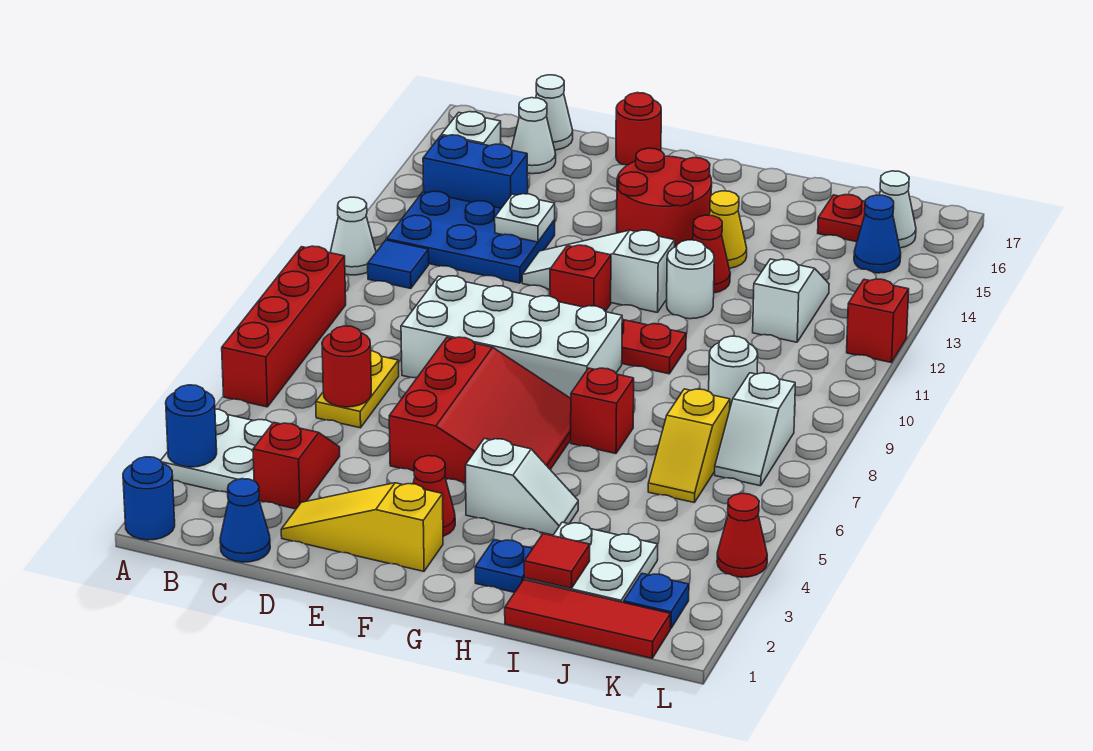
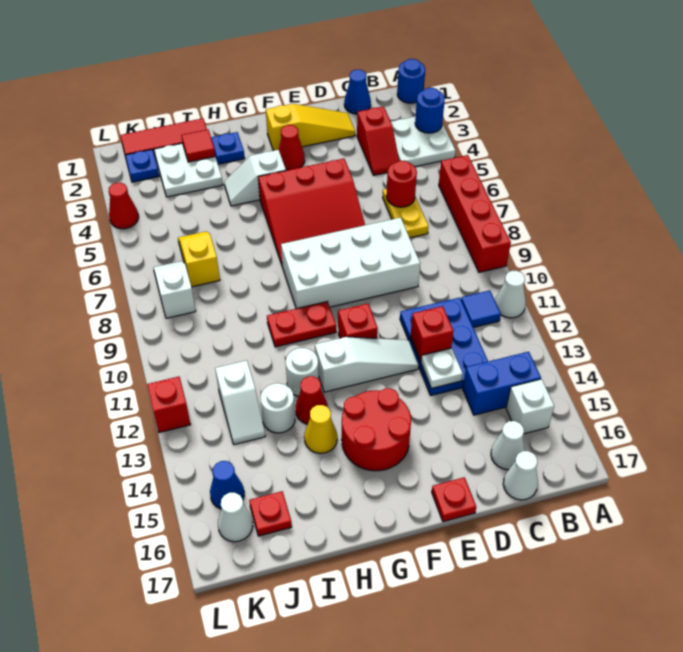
blue 2x3 plate [387,191,555,283] -> blue 2x3 plate turned to [400,298,488,396]
red 3x3 slope [389,337,571,483] -> red 3x3 slope turned to [258,159,365,265]
red 1x1 round brick [616,93,661,165] -> red 1x1 plate [432,477,476,522]
red 1x1 brick [571,368,634,454] -> red 1x1 brick moved to [411,306,454,361]
white 1x1 round brick [709,336,758,407] -> white 1x1 round brick moved to [260,383,295,433]

